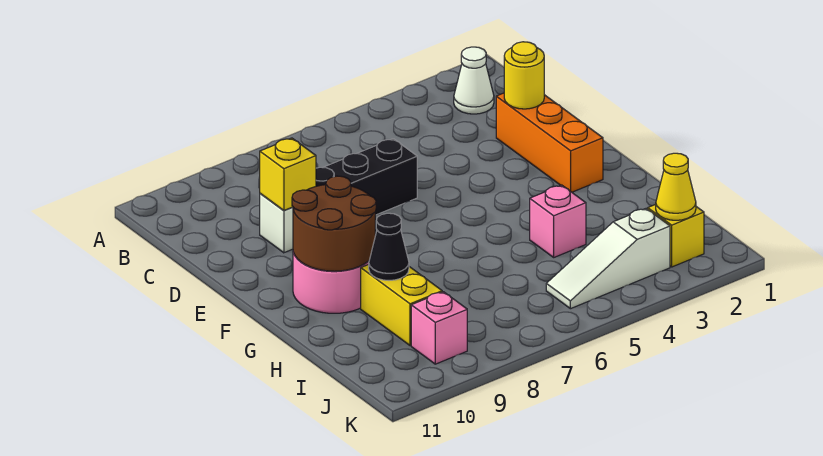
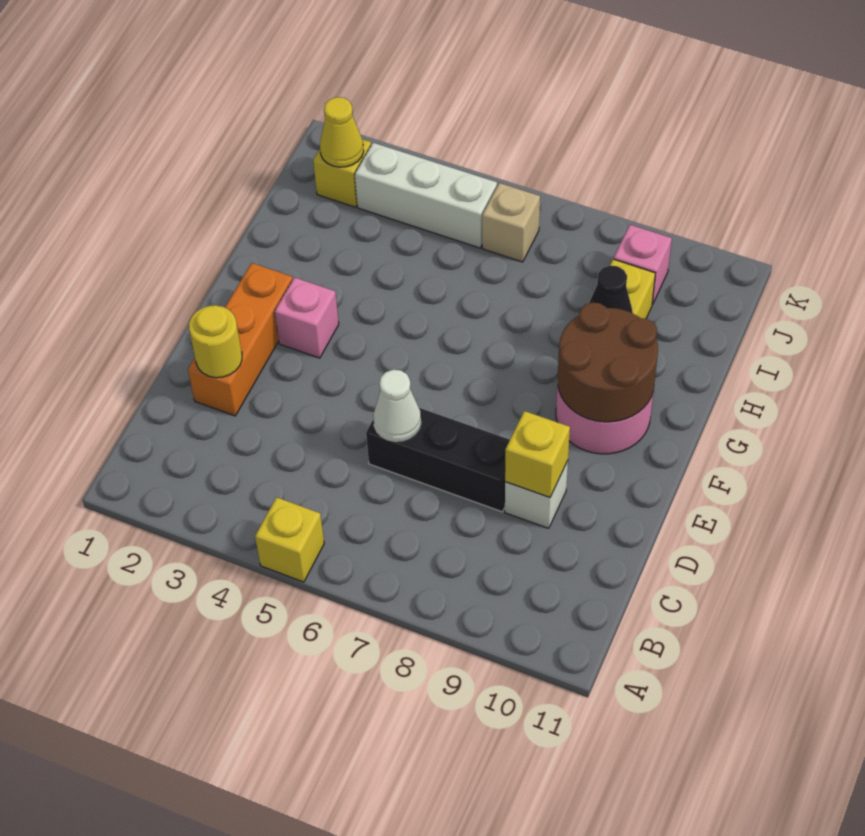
none -> yellow 1x1 brick [255,497,324,582]
white 1x1 cone [454,47,494,114] -> white 1x1 cone moved to [373,370,421,441]
pink 1x1 brick [530,185,586,257] -> pink 1x1 brick moved to [275,277,339,358]
white 1x3 slope [546,209,670,309] -> white 1x3 brick [355,143,497,248]
none -> tan 1x1 brick [482,183,540,262]

